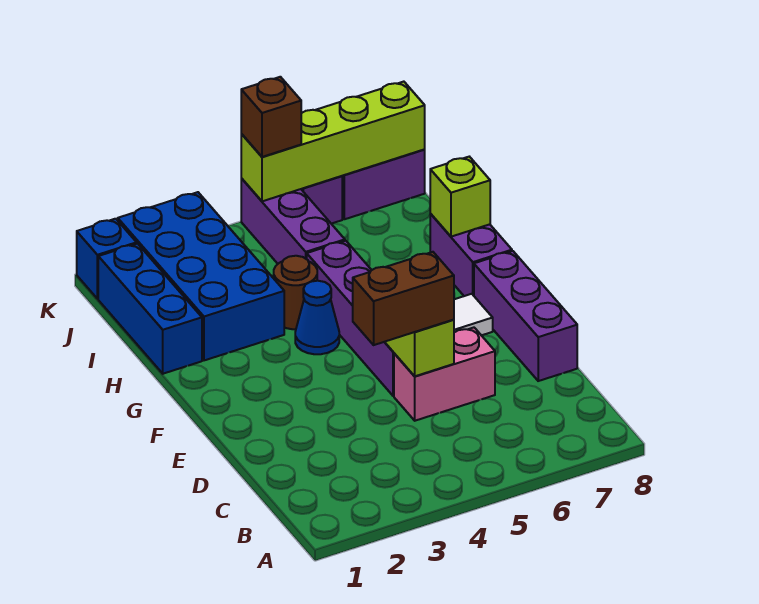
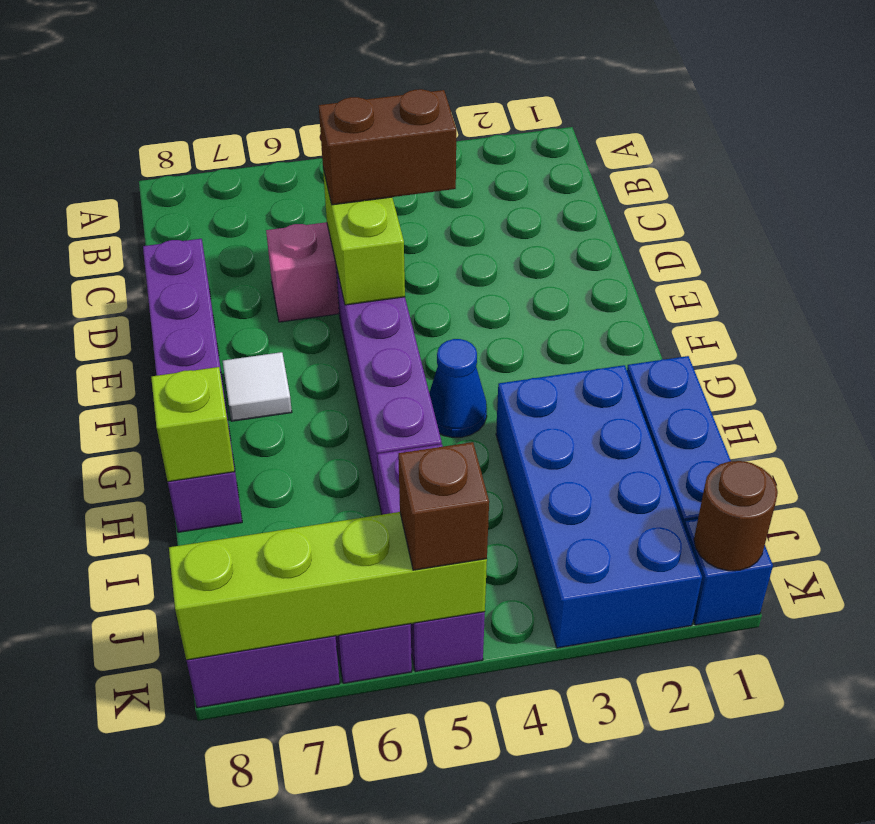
brown 1x1 round brick [274,256,317,329] -> brown 1x1 round brick moved to [694,461,778,571]

